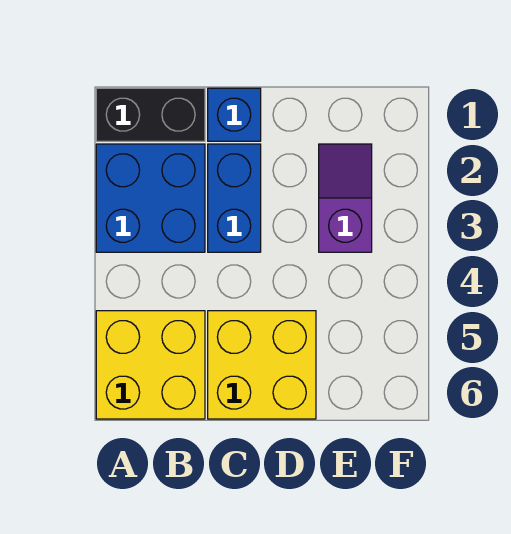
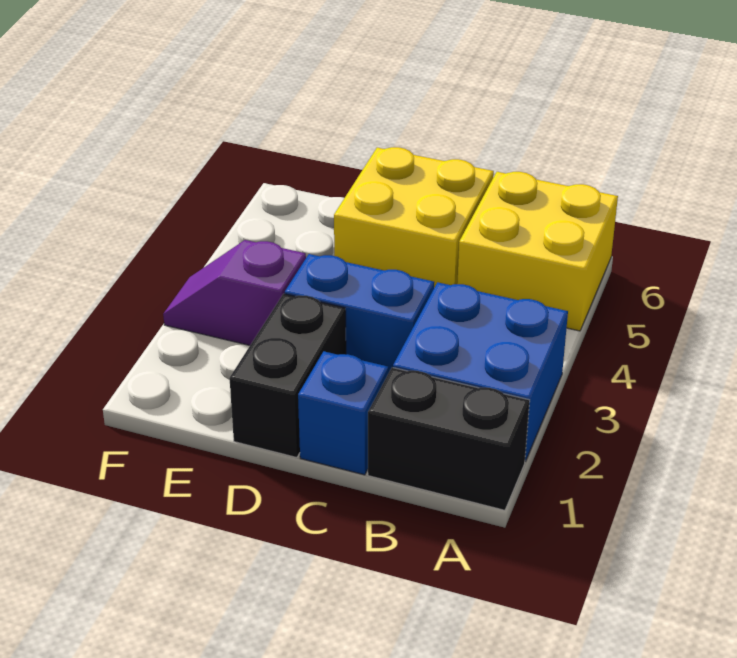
blue 1x2 brick [208,144,261,252] -> blue 1x2 brick turned to [285,254,434,373]
none -> black 1x2 brick [229,294,346,458]
purple 1x2 slope [319,144,372,252] -> purple 1x2 slope turned to [163,240,306,345]

